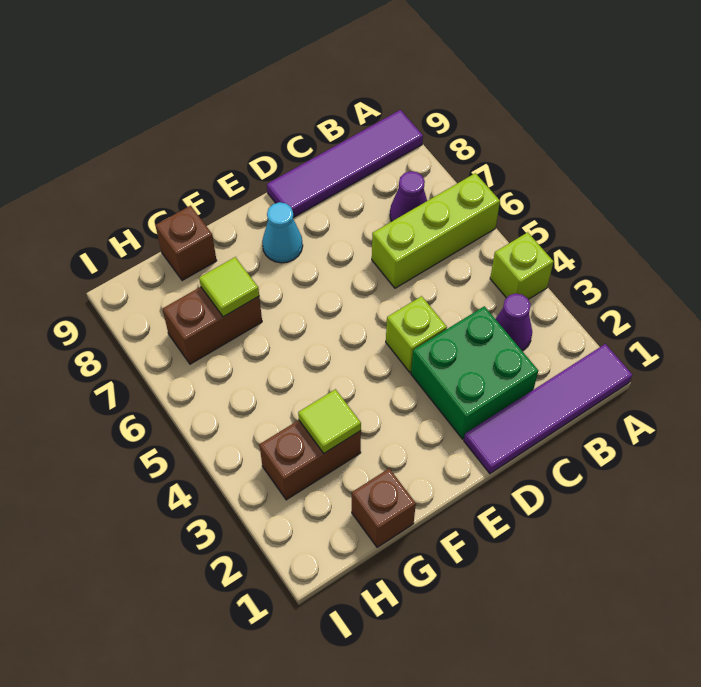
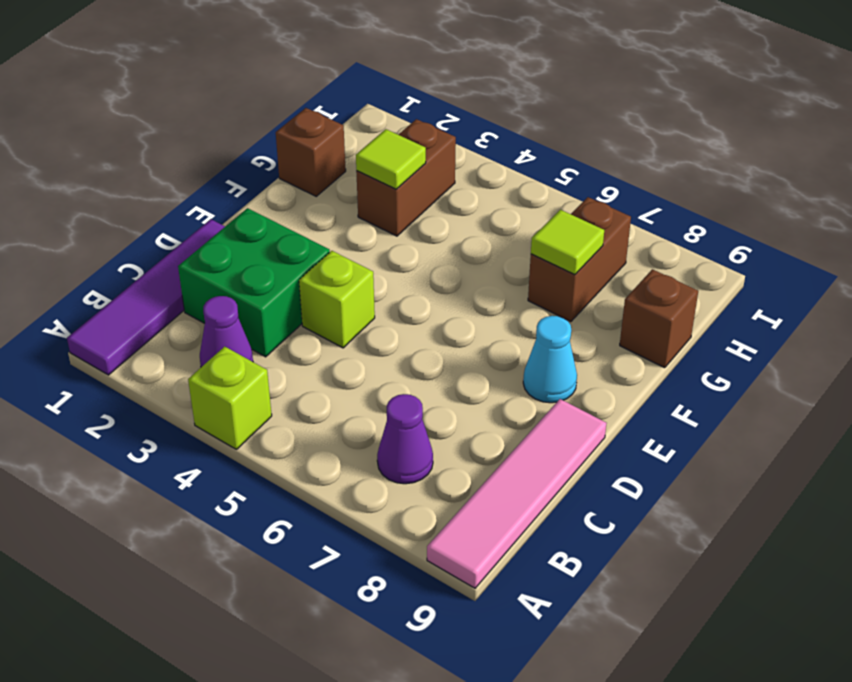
lime 1x3 brick [372,173,500,288] -> none
purple 1x4 tile [267,110,423,218] -> pink 1x4 tile [427,399,607,588]

